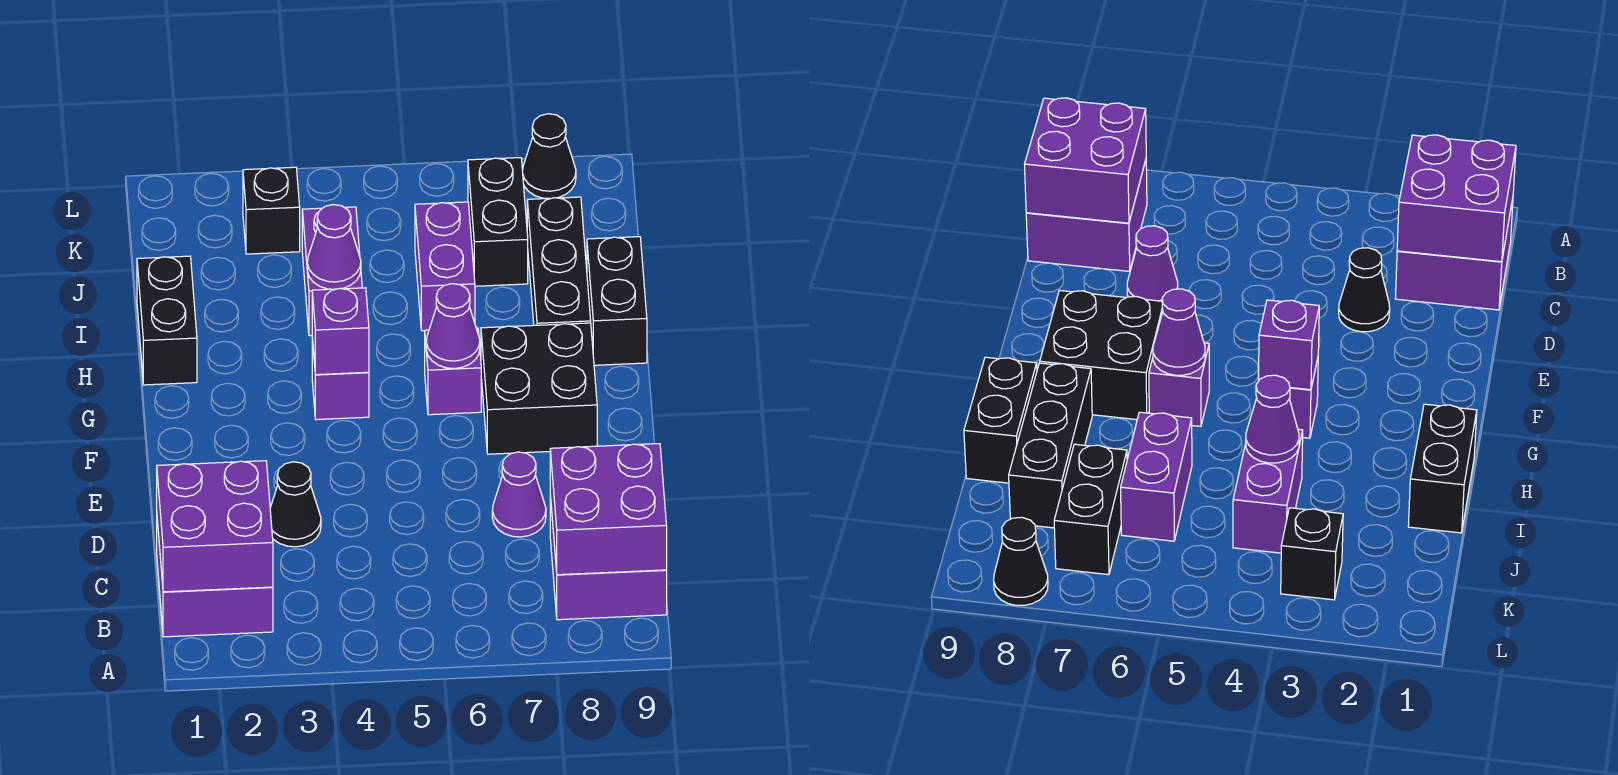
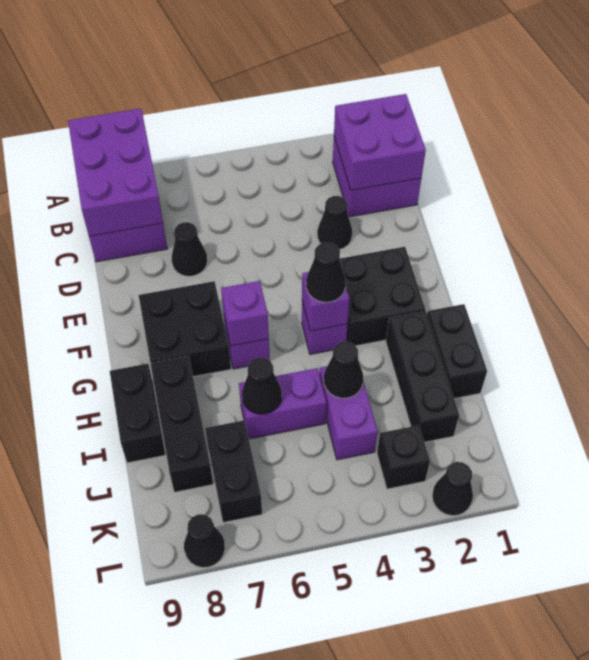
purple 2x2 brick [550,444,667,575] -> purple 2x3 brick [68,109,163,236]
purple 1x1 cone [492,452,546,537] -> black 1x1 cone [172,222,207,276]
none -> black 2x2 brick [340,247,425,346]
none -> black 1x1 cone [306,242,346,302]
purple 1x1 cone [426,284,480,369] -> purple 1x1 brick [221,281,269,346]
none -> black 1x3 brick [386,311,459,442]
purple 1x1 cone [307,205,361,289] -> black 1x1 cone [324,341,363,398]
purple 1x2 brick [415,202,475,331] -> purple 1x2 brick turned to [239,368,327,439]
none -> black 1x1 cone [242,357,282,414]
none -> black 1x1 cone [432,462,473,516]

